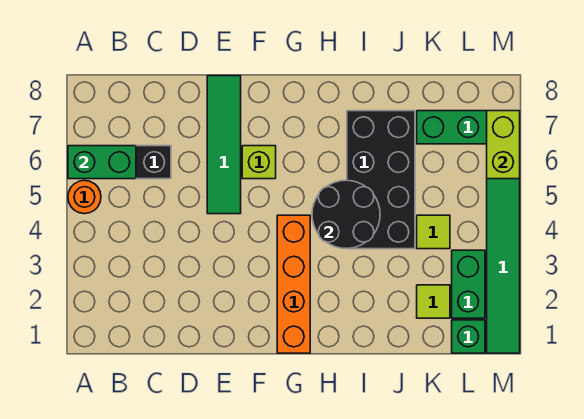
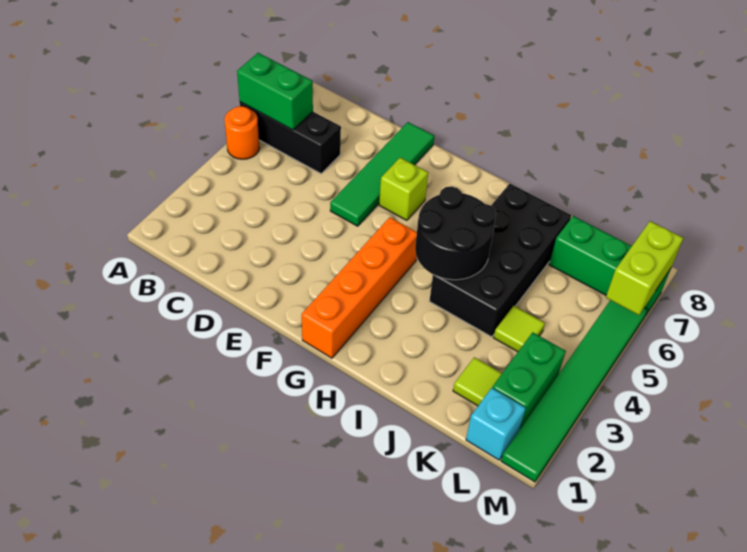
green 1x1 brick [452,320,485,353] -> cyan 1x1 brick [466,388,526,460]

